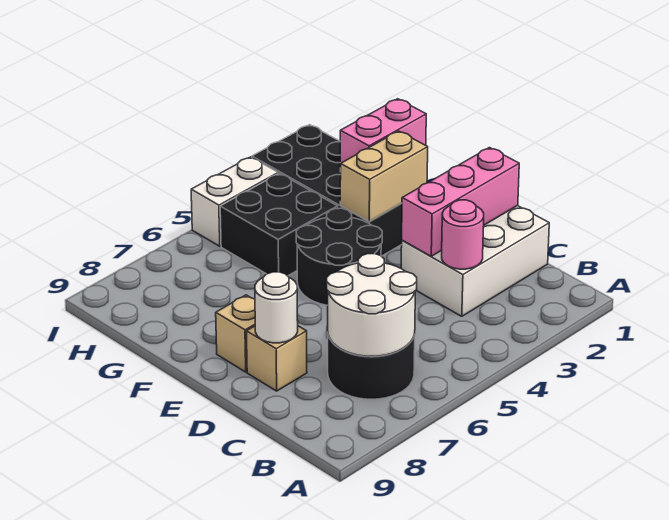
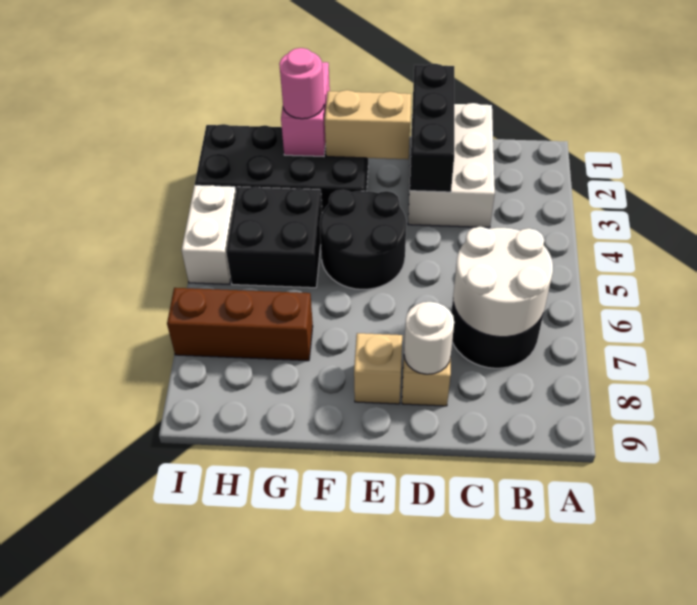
pink 1x1 round brick [442,200,484,269] -> pink 1x1 round brick moved to [279,48,324,119]
pink 1x3 brick [402,148,519,256] -> black 1x3 brick [410,64,454,192]
tan 1x2 brick [340,131,428,221] -> tan 1x2 brick turned to [325,90,411,159]
none -> brown 1x3 brick [167,288,313,361]

